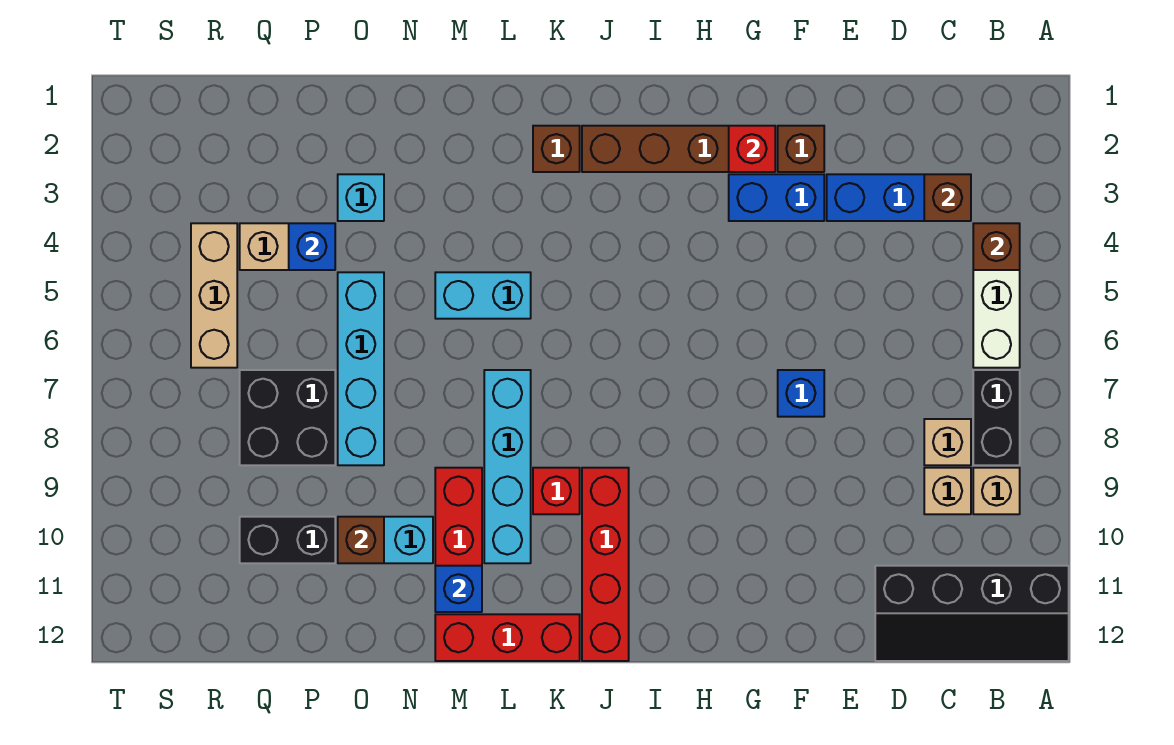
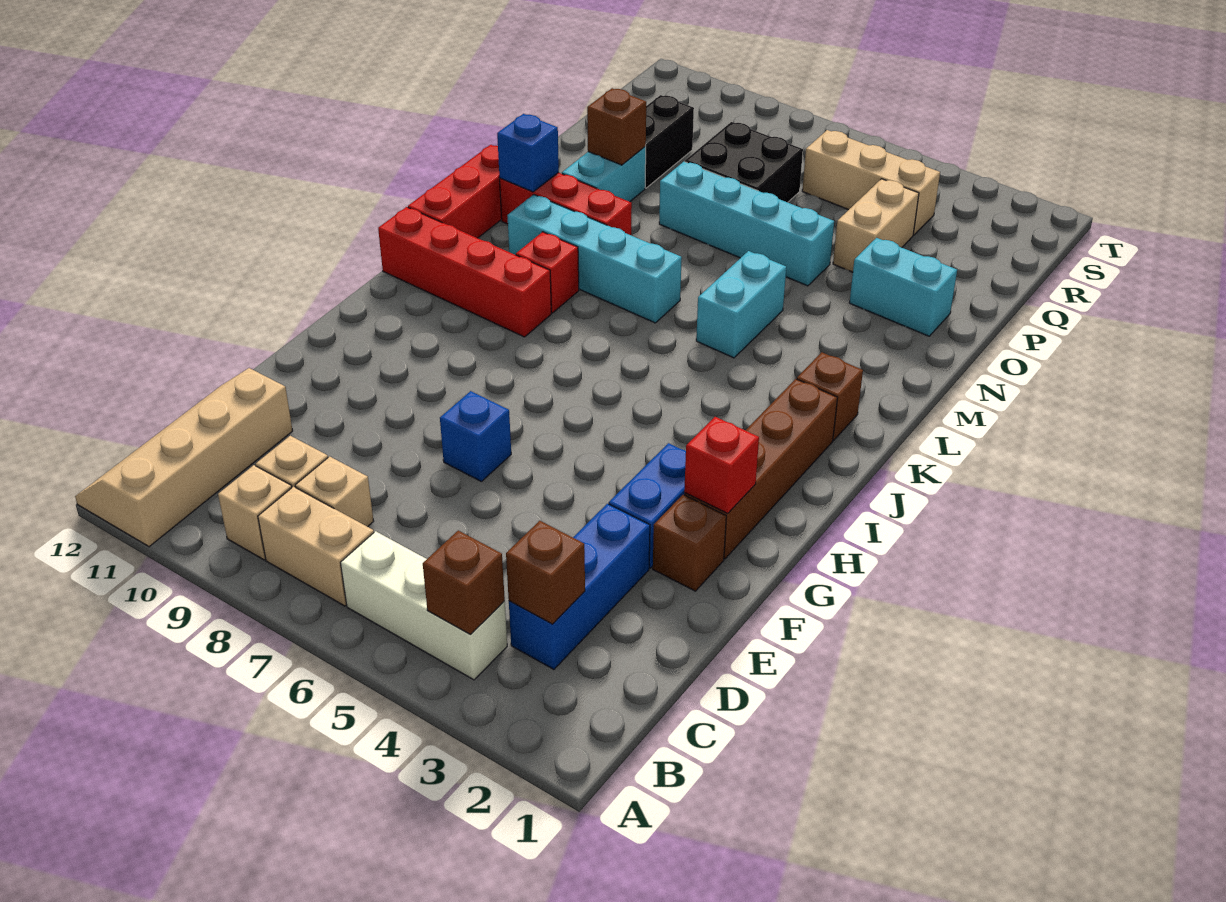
black 2x4 slope [875,566,1069,661] -> tan 2x4 slope [75,368,293,547]
black 1x2 brick [973,370,1020,465] -> tan 1x2 brick [258,487,374,606]
cyan 1x1 brick [338,174,384,221] -> cyan 1x2 brick [850,238,957,336]
blue 1x1 brick [289,223,335,270] -> none

